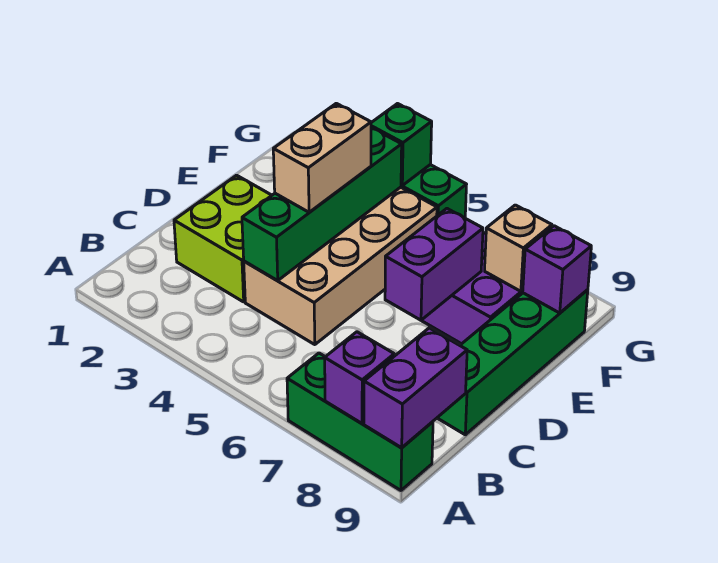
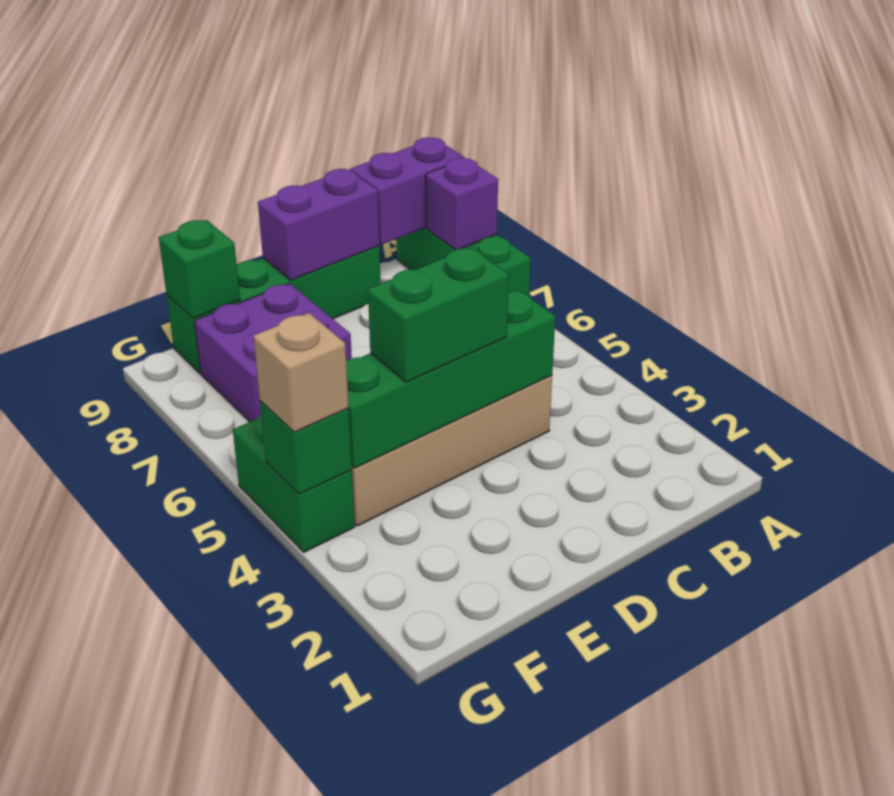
lime 2x2 brick [174,175,272,302] -> none
tan 1x2 brick [273,103,371,212] -> green 1x2 brick [368,247,509,382]
purple 1x2 brick [385,209,483,320] -> purple 1x2 brick moved to [258,169,379,280]
tan 1x1 brick [485,205,552,291] -> tan 1x1 brick moved to [254,313,349,432]
purple 1x1 brick [523,226,591,313] -> green 1x1 brick [159,220,240,318]

